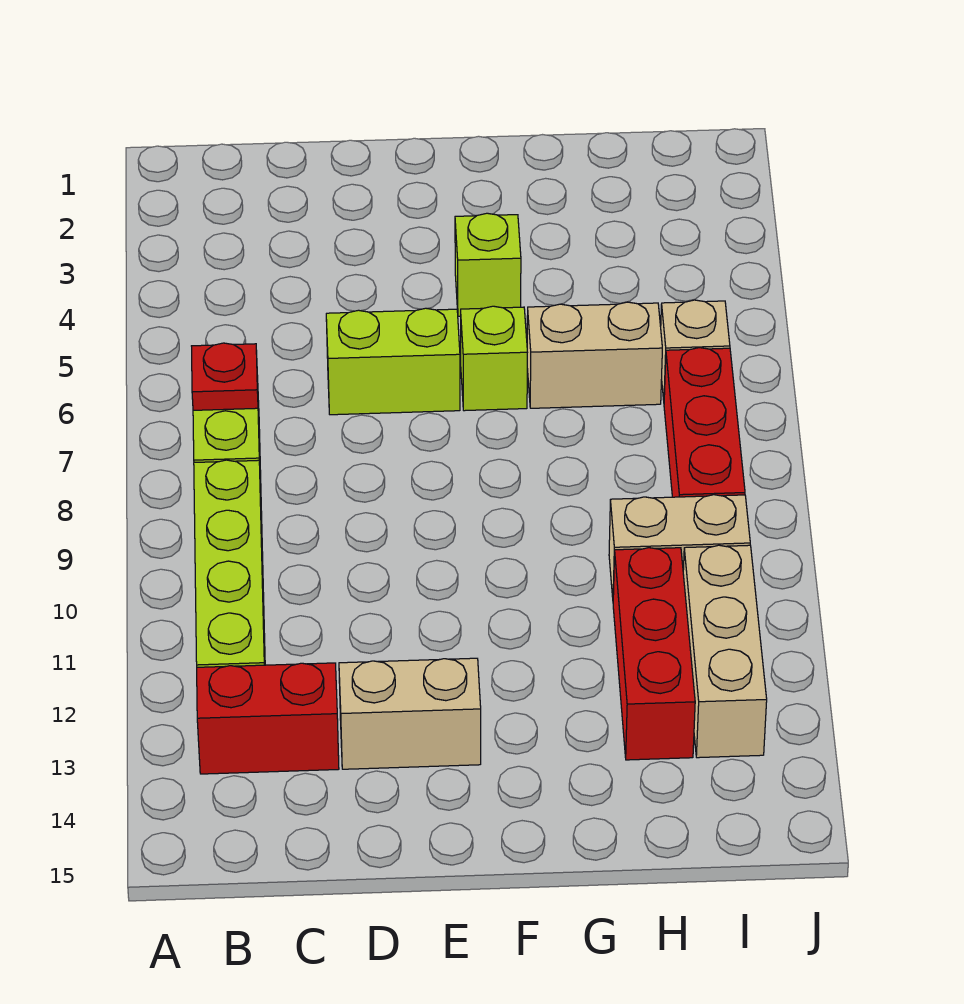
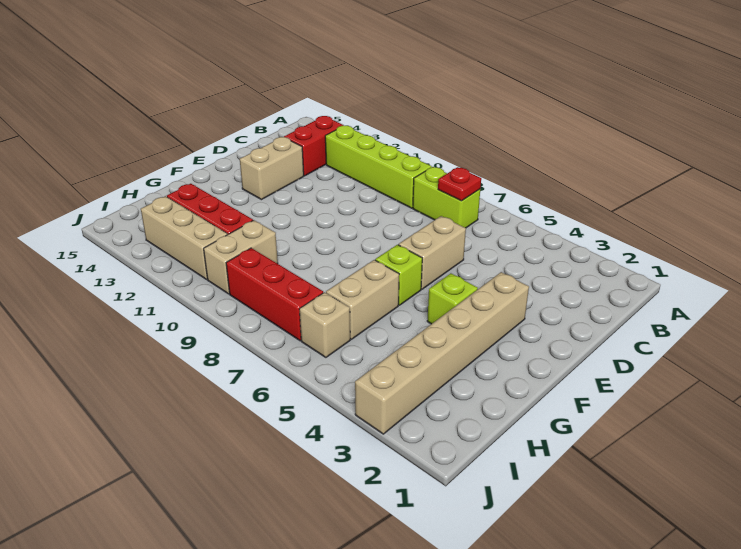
lime 1x2 brick [326,308,460,415] -> tan 1x2 brick [398,216,466,289]
none -> tan 1x6 brick [355,272,529,434]

